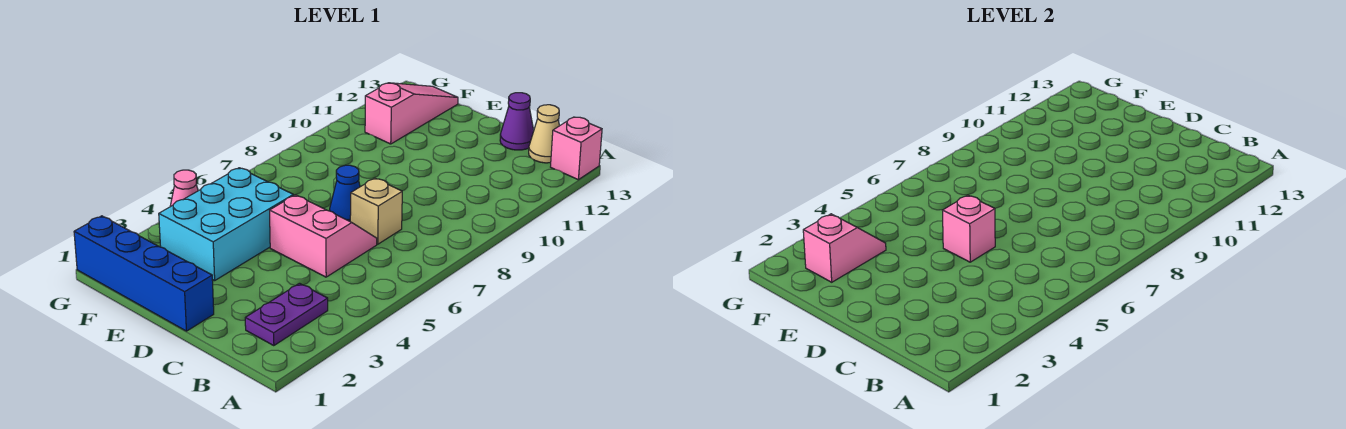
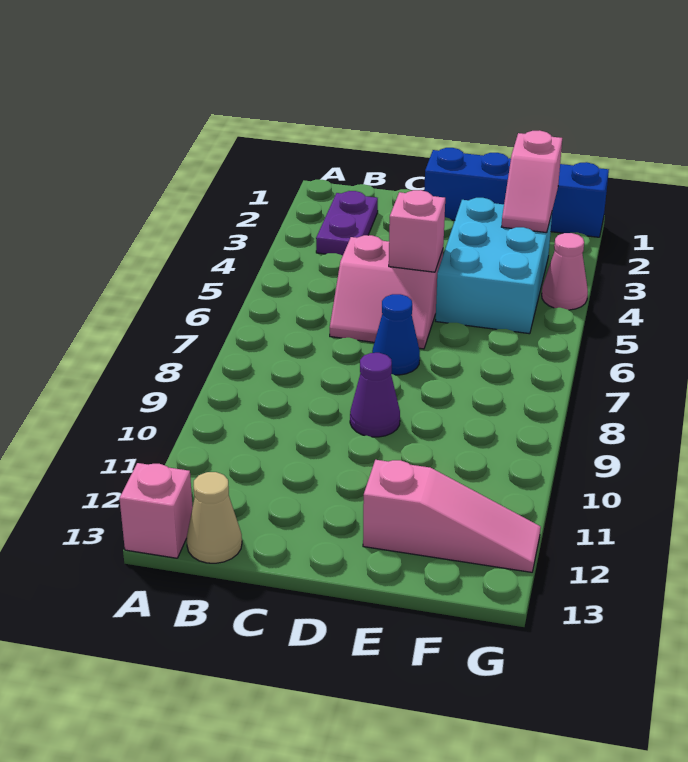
tan 1x1 brick [350,178,402,244] -> none
purple 1x1 cone [500,93,534,150] -> purple 1x1 cone moved to [350,353,400,437]
pink 1x3 slope [365,83,458,144] -> pink 1x3 slope turned to [363,460,541,572]

